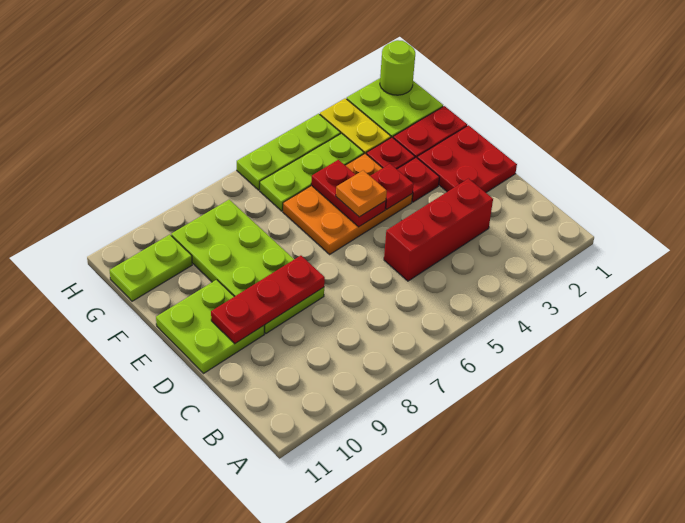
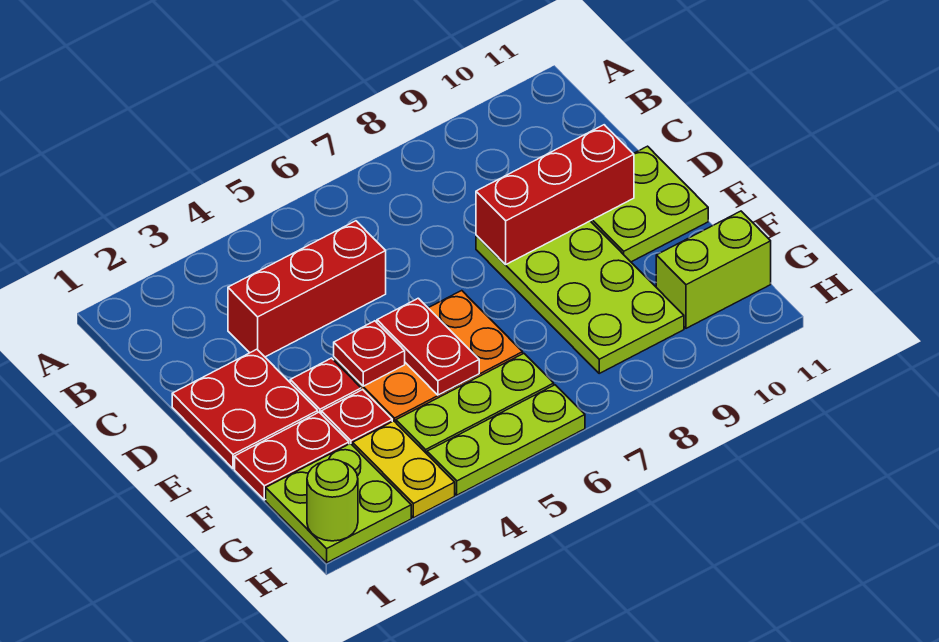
red 1x3 plate [211,256,325,344] -> red 1x3 brick [476,125,634,265]
orange 1x1 plate [336,170,387,217] -> none
lime 1x2 plate [110,235,192,301] -> lime 1x2 brick [656,211,771,328]

